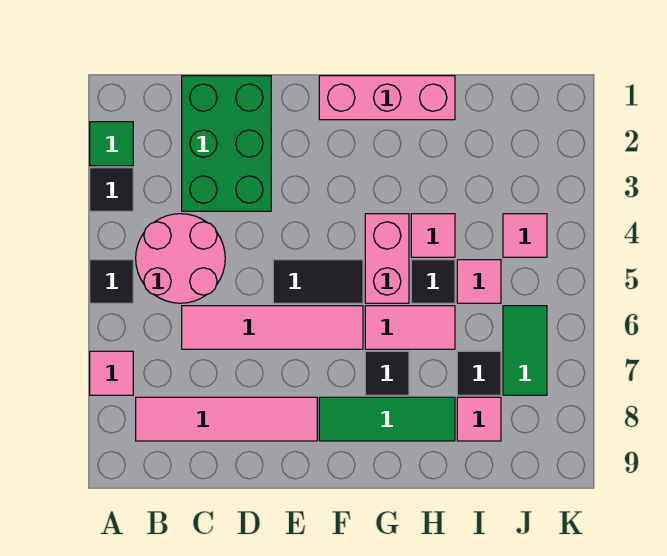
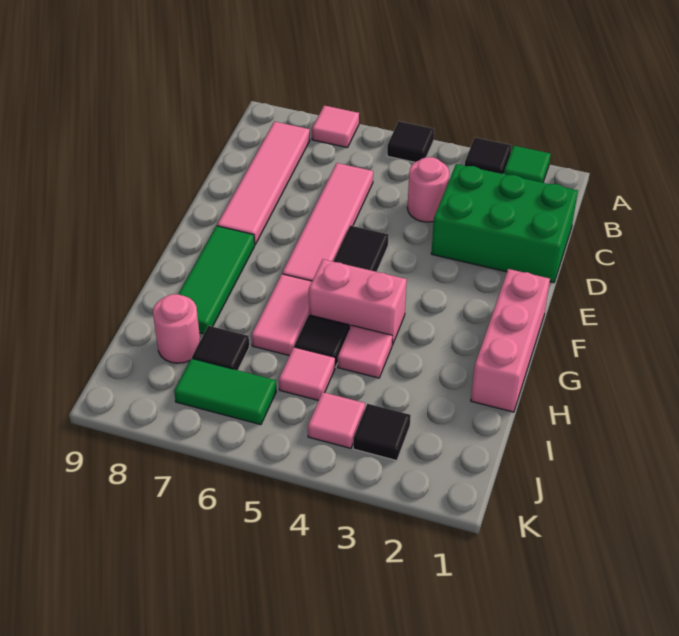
pink 2x2 round brick [136,214,225,303] -> pink 1x1 round brick [407,157,449,222]
black 1x1 tile [365,351,409,395] -> black 1x1 tile moved to [353,404,411,461]
pink 1x1 tile [457,397,501,441] -> pink 1x1 round brick [153,294,200,363]

